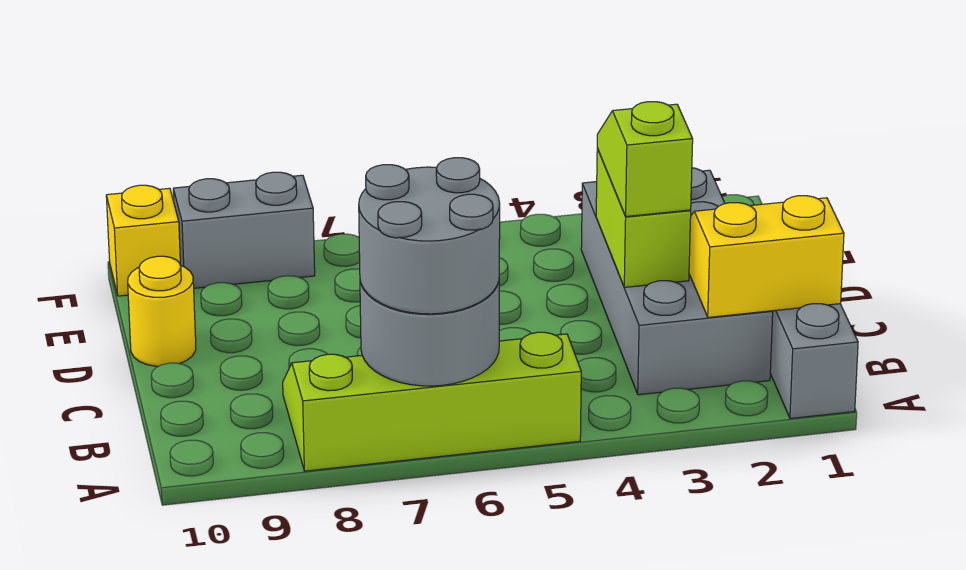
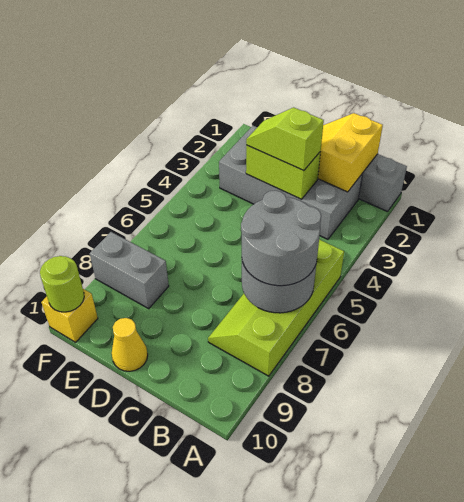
yellow 1x1 round brick [128,256,196,366] -> yellow 1x1 cone [112,318,148,371]
grey 1x2 brick [173,172,315,288] -> grey 1x2 brick turned to [90,232,169,309]
none -> lime 1x1 round brick [40,256,84,312]

